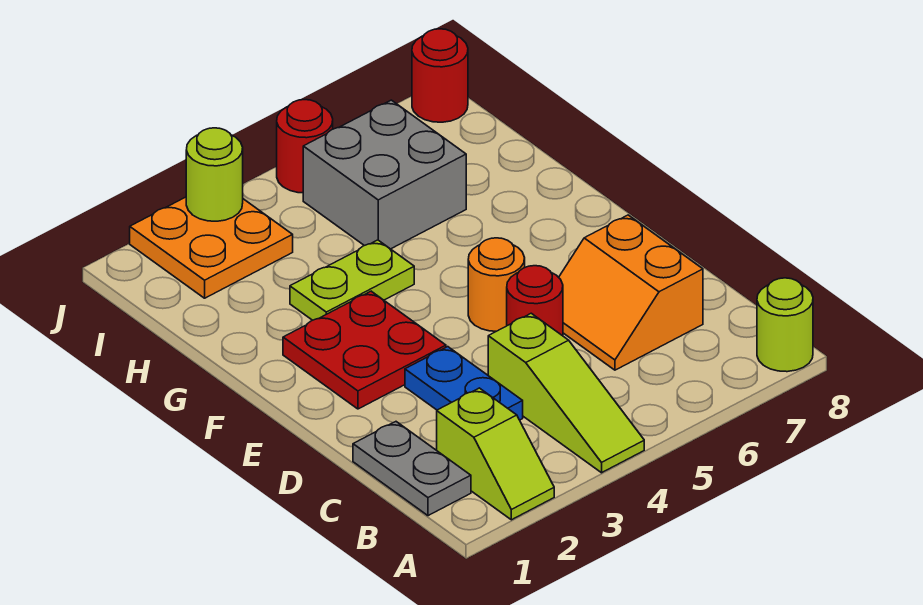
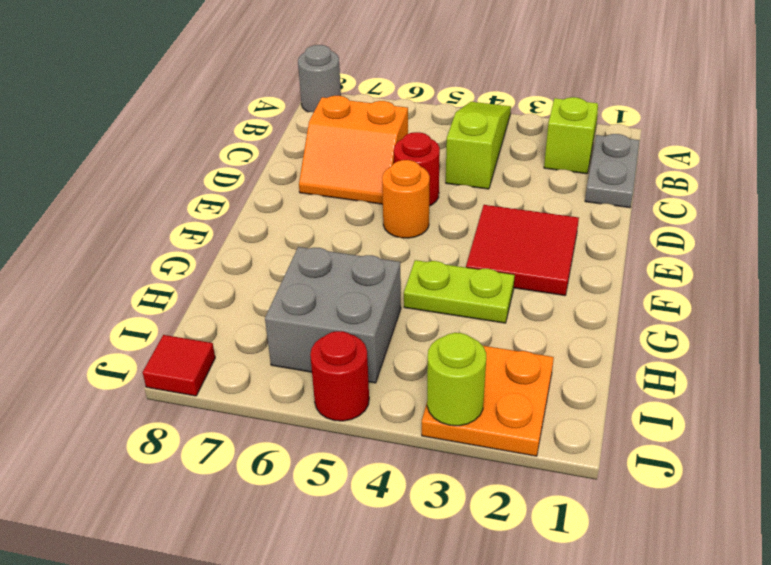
lime 1x1 round brick [757,278,813,372] -> grey 1x1 round brick [298,45,341,112]
blue 1x2 plate [405,347,523,420] -> none
orange 2x2 slope [559,215,703,370] -> orange 2x2 slope turned to [299,96,408,204]
red 2x2 plate [283,291,446,409] -> red 2x2 tile [466,205,579,296]
red 1x1 round brick [412,29,468,122] -> red 1x1 tile [143,335,215,396]

